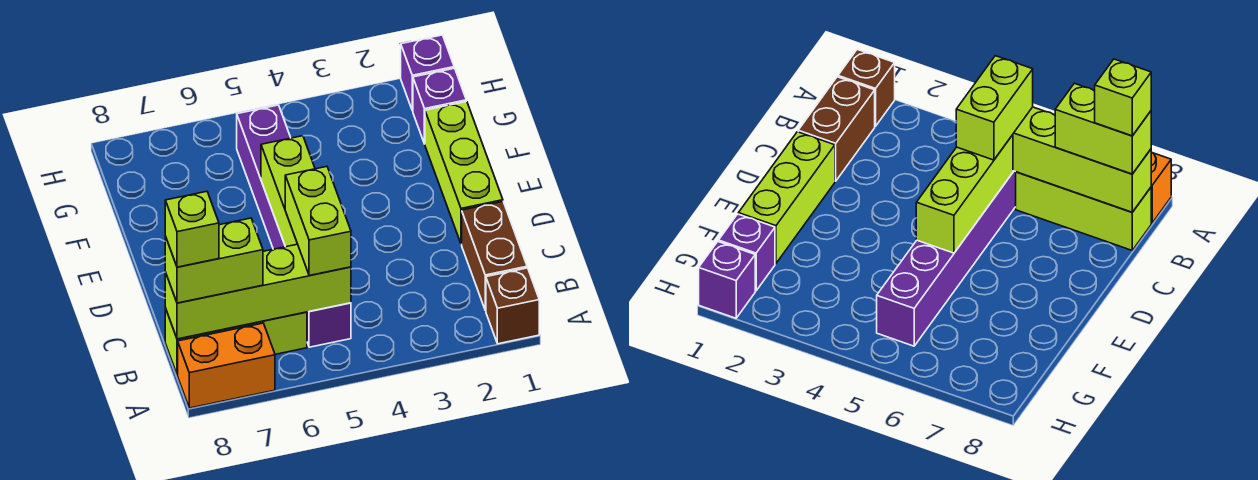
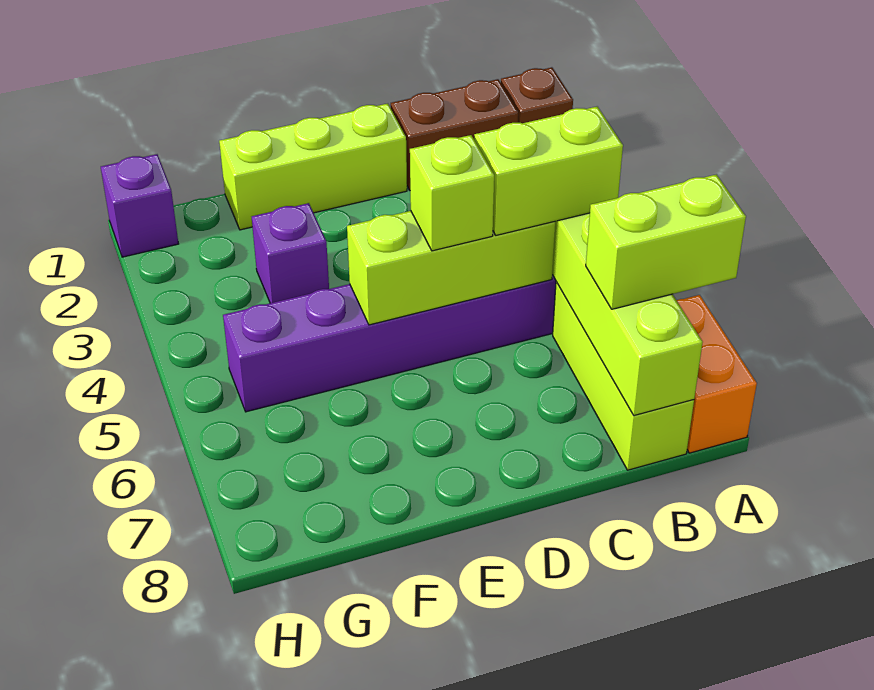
lime 1x2 brick [165,218,263,303] -> lime 1x2 brick turned to [586,174,746,309]
lime 1x1 brick [165,191,219,267] -> lime 1x1 brick moved to [410,135,494,251]
purple 1x1 brick [413,68,466,144] -> purple 1x1 brick moved to [252,203,329,303]

